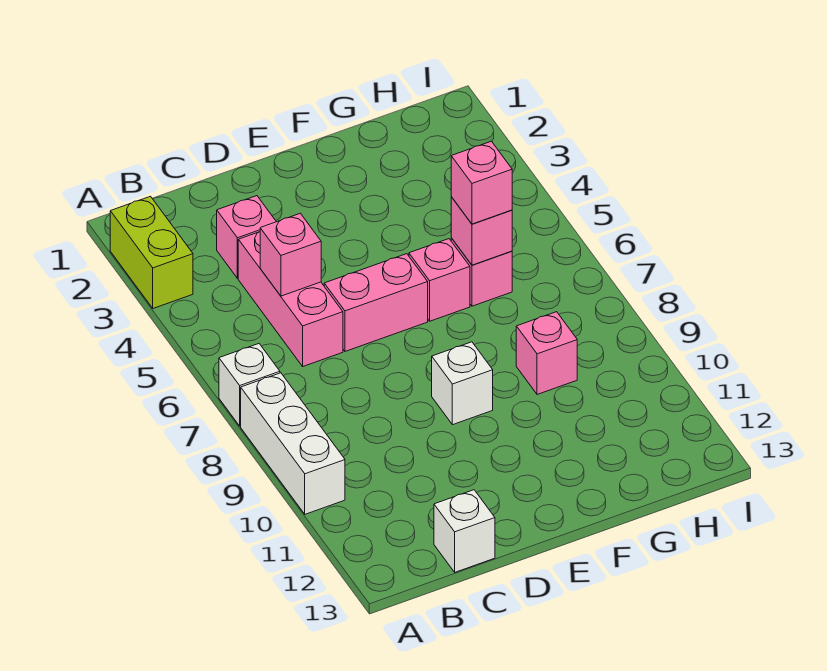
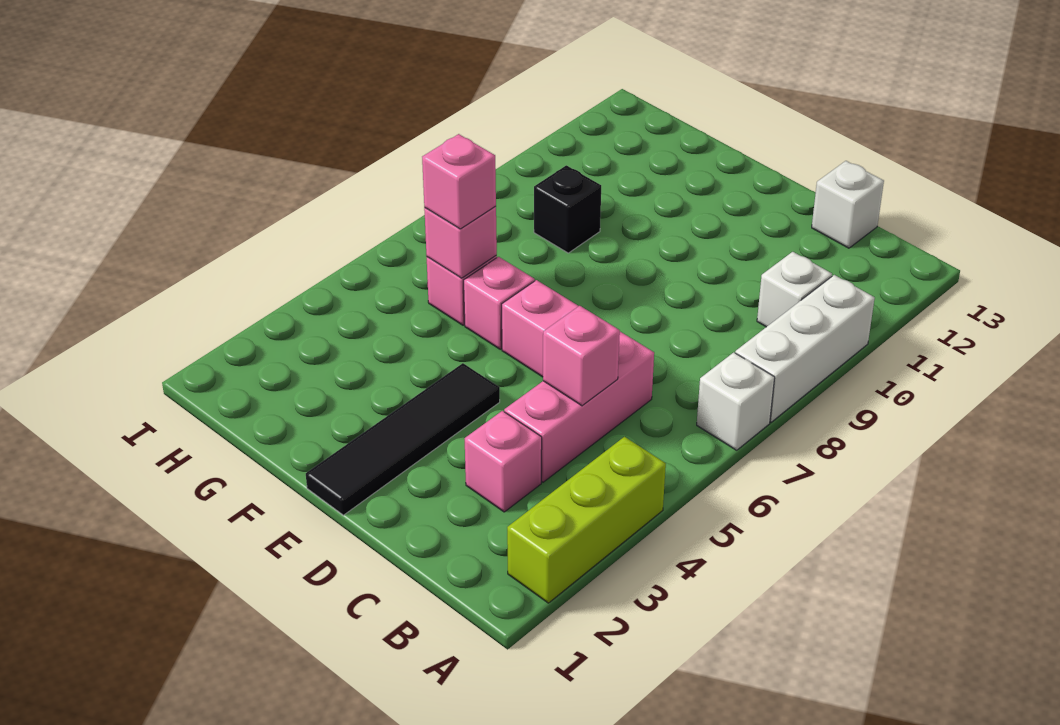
lime 1x2 brick [110,196,193,308] -> lime 1x3 brick [507,437,666,603]
none -> black 1x4 tile [306,363,500,515]
white 1x1 brick [432,342,493,425] -> white 1x1 brick moved to [757,252,832,327]
pink 1x1 brick [516,312,577,395] -> black 1x1 brick [534,165,601,253]

